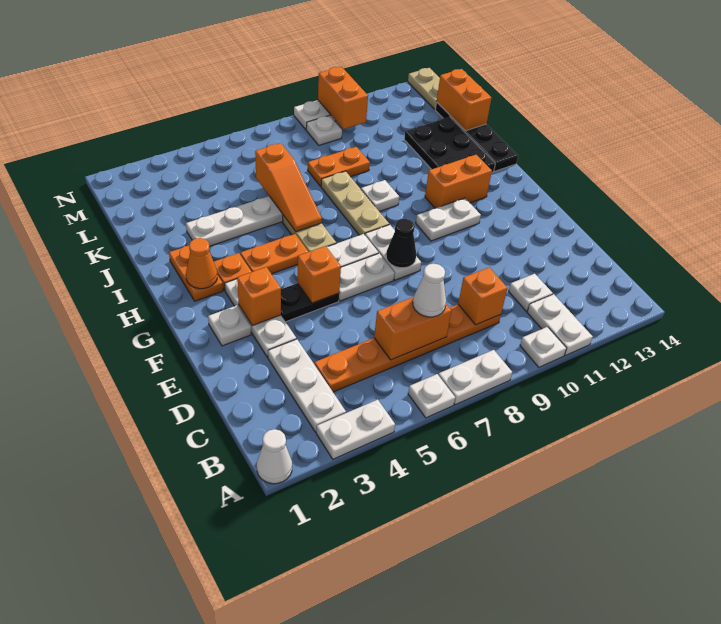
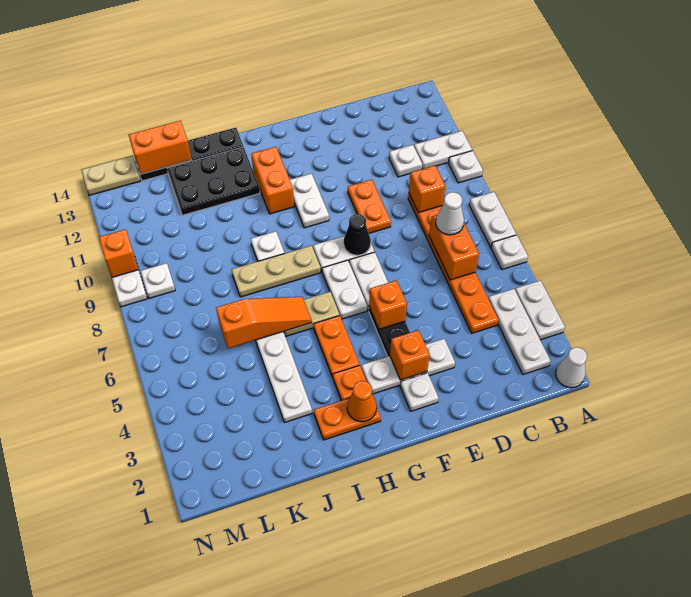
white 1x3 plate [268,339,346,432] -> white 1x3 plate turned to [488,289,551,374]
orange 1x2 plate [308,147,370,186] -> orange 1x2 plate moved to [348,180,391,233]
orange 1x2 brick [318,67,368,129] -> orange 1x1 brick [99,229,139,277]

